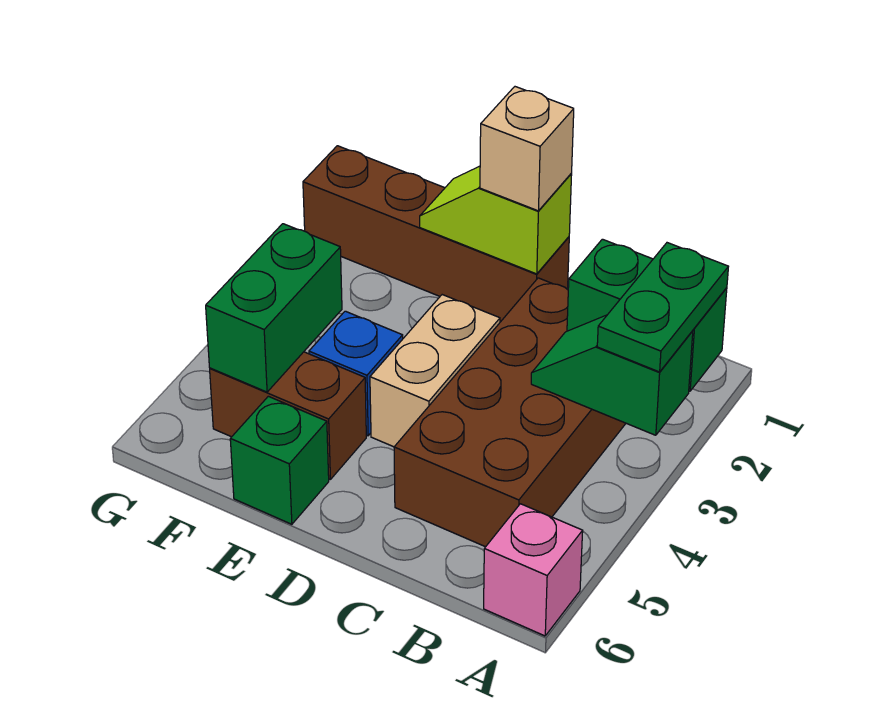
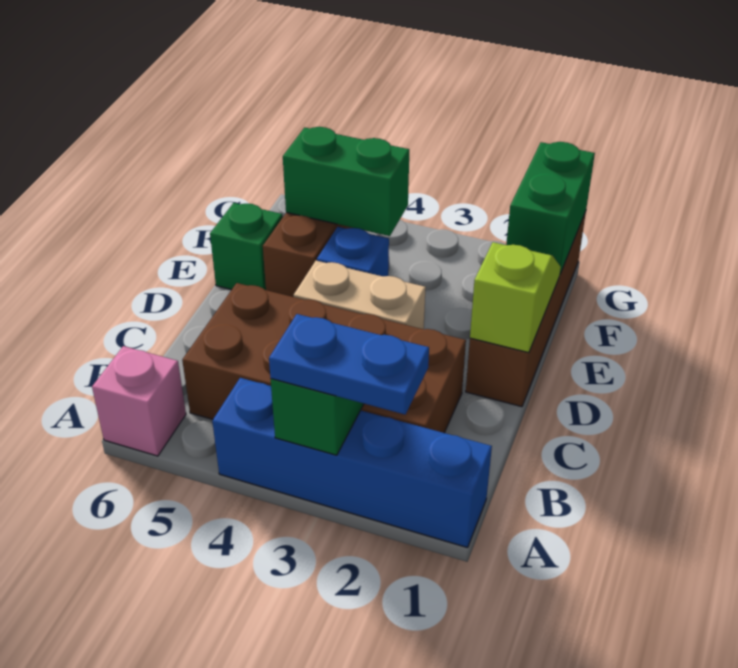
none -> blue 1x4 brick [212,378,492,548]
green 1x2 brick [567,239,727,391] -> green 1x2 brick moved to [506,142,595,274]
green 1x2 plate [597,243,728,372] -> blue 1x2 plate [269,314,429,414]
tan 1x1 brick [480,87,574,211] -> none

